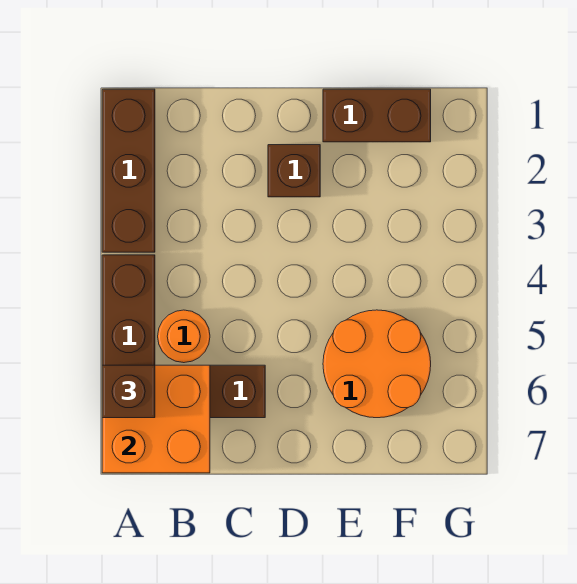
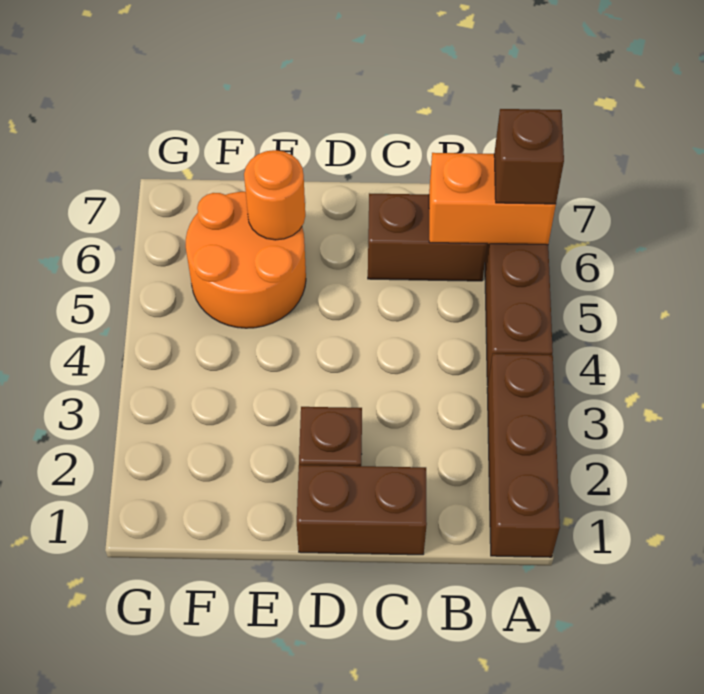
orange 2x2 brick [102,365,210,473] -> orange 1x2 brick [429,153,556,245]
orange 1x1 round brick [158,310,210,363] -> orange 1x1 round brick moved to [244,150,305,240]
brown 1x2 brick [323,89,431,142] -> brown 1x2 brick moved to [297,465,427,555]

